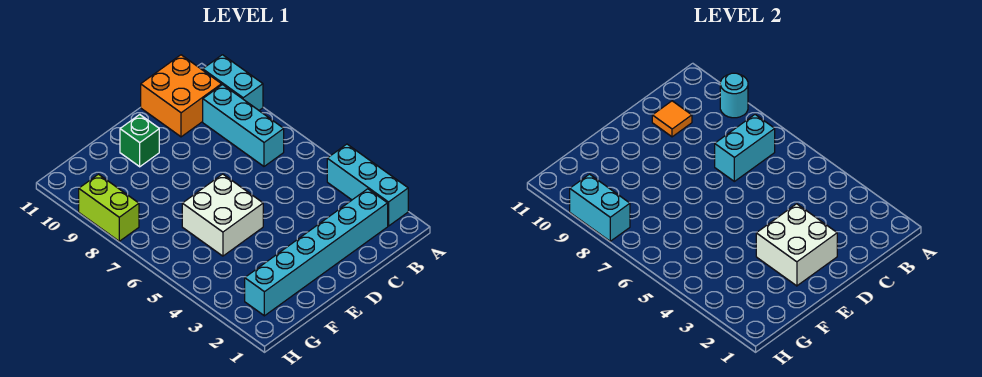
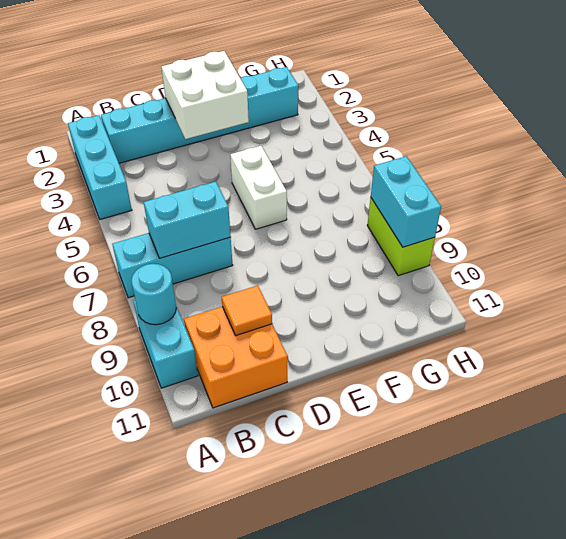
cyan 1x3 brick [203,85,284,166] -> cyan 1x3 brick turned to [112,233,233,298]
white 2x2 brick [182,174,263,256] -> white 1x2 brick [230,146,287,229]
green 1x1 brick [120,115,159,167] -> none

